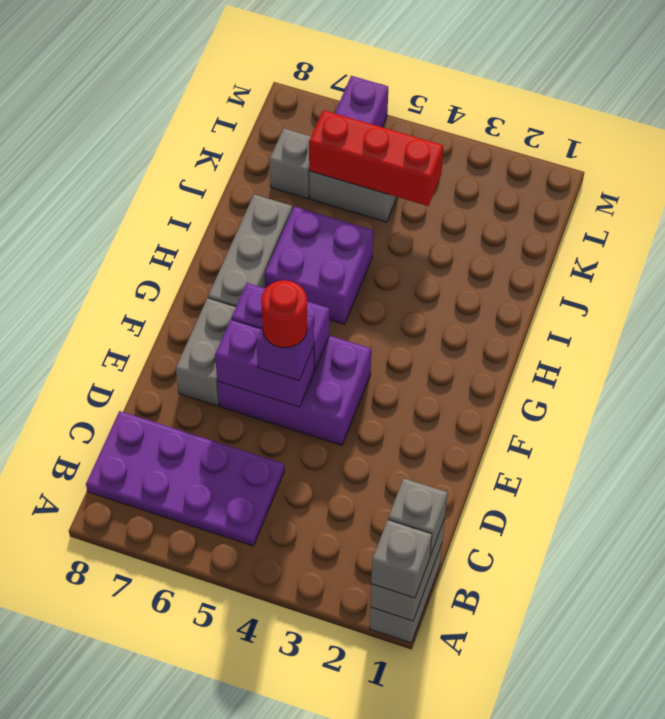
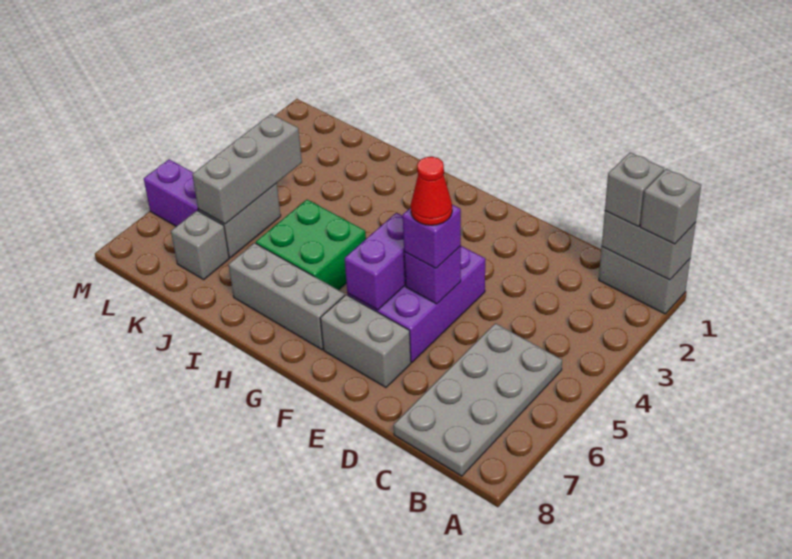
purple 2x4 plate [86,411,284,546] -> grey 2x4 plate [394,323,562,476]
purple 1x2 brick [215,319,314,407] -> purple 1x1 brick [404,246,461,304]
red 1x1 round brick [261,280,307,348] -> red 1x1 cone [411,157,452,225]
purple 2x2 brick [265,206,373,324] -> green 2x2 brick [256,200,366,290]
red 1x3 brick [309,110,443,206] -> grey 1x3 brick [192,114,302,224]

